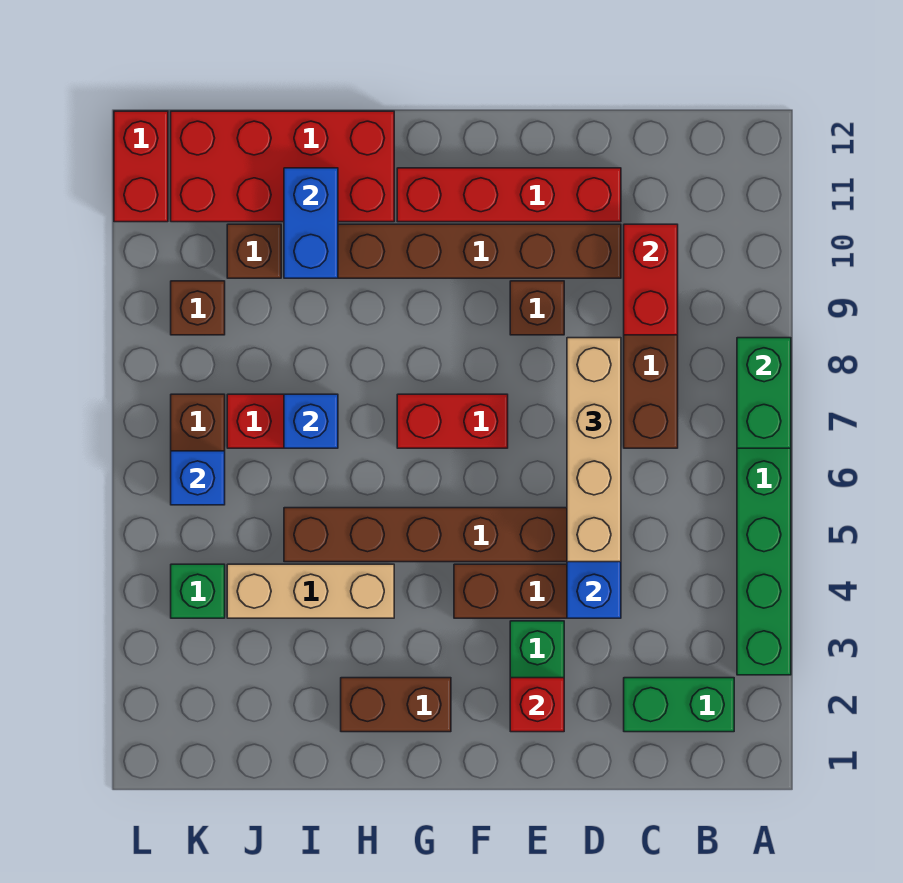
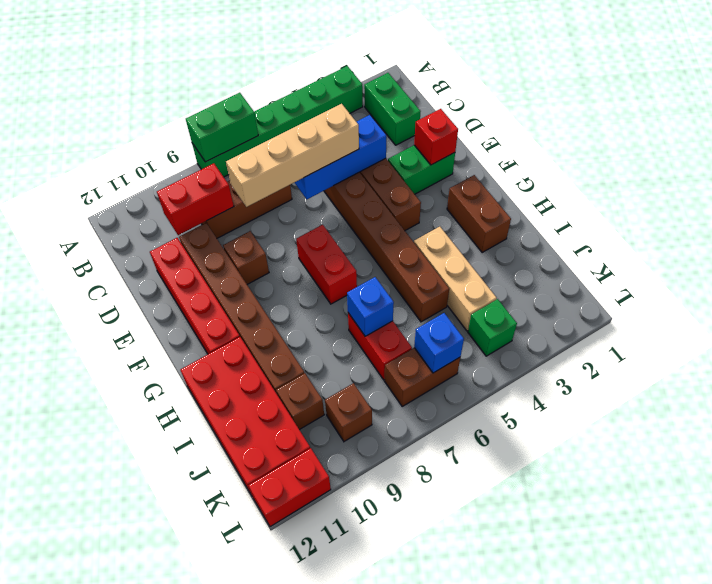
blue 1x2 brick [284,168,338,278] -> none

